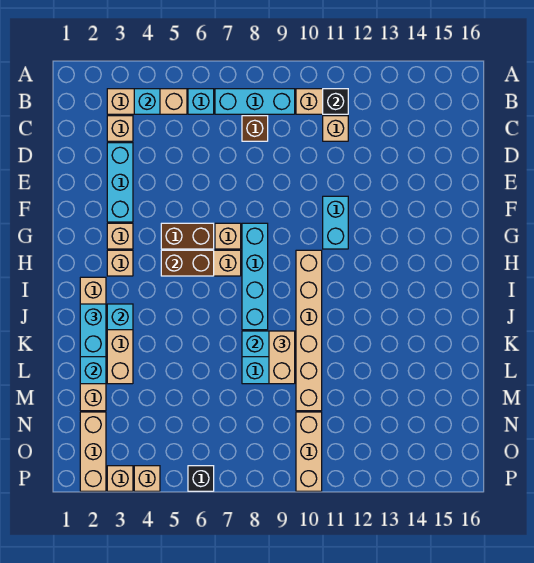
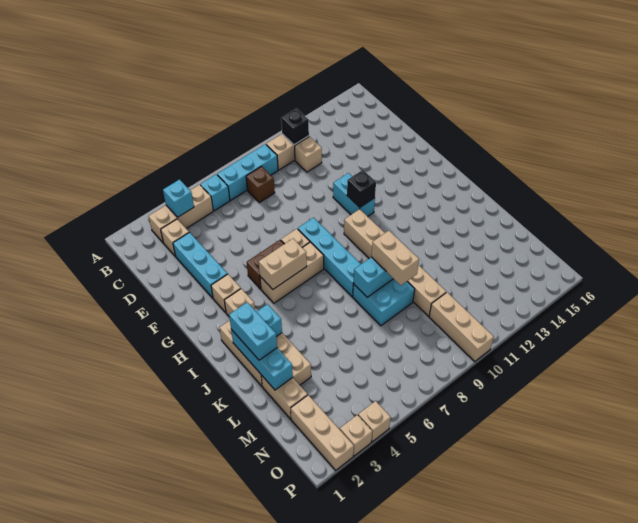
brown 1x2 brick [161,250,214,276] -> tan 1x2 brick [259,239,307,289]
black 1x1 brick [188,466,214,491] -> black 1x1 brick moved to [347,170,376,207]

